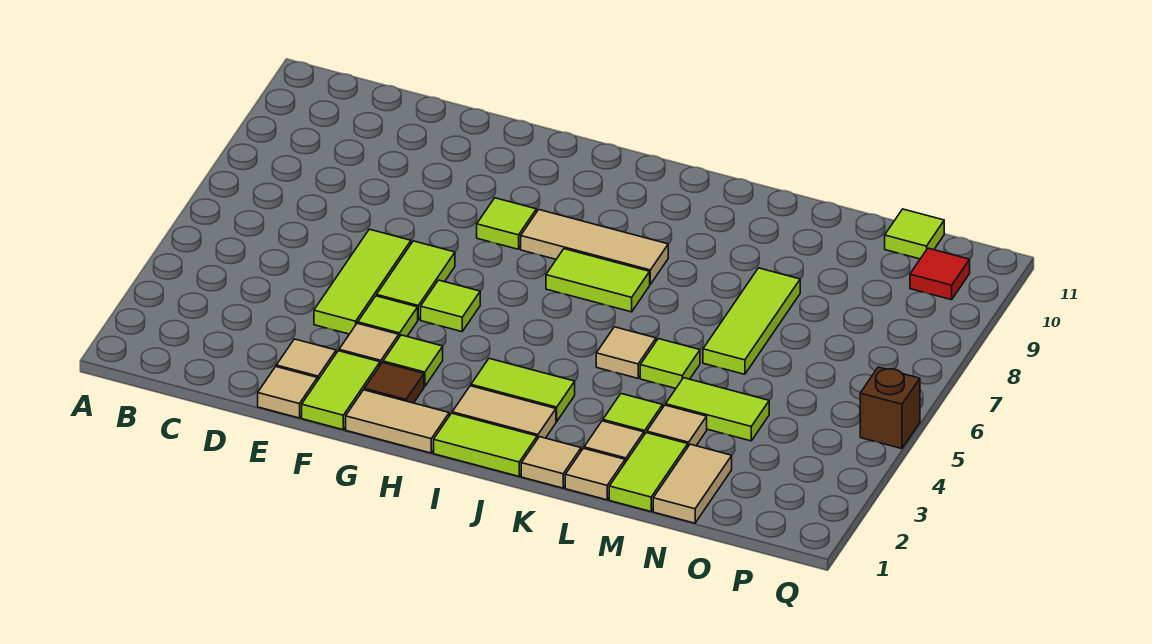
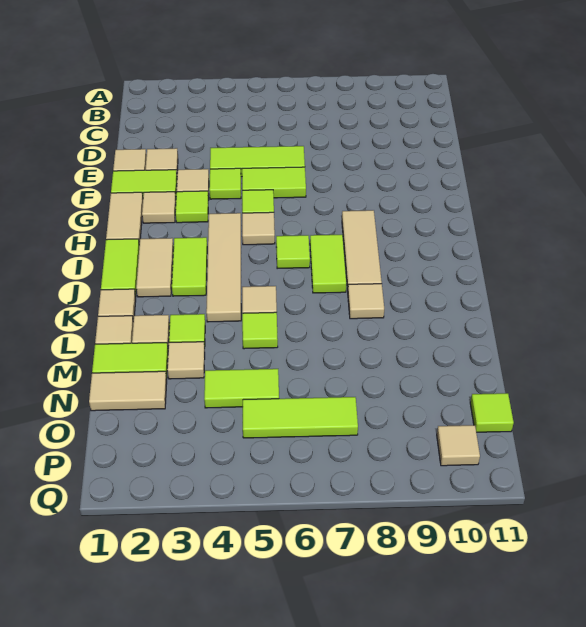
brown 1x1 tile [364,362,424,403] -> tan 1x1 tile [142,192,176,223]
lime 1x1 tile [477,198,536,249] -> lime 1x1 tile moved to [276,235,310,269]
none -> tan 1x4 tile [206,213,241,322]
none -> tan 1x1 tile [242,212,275,245]
none -> tan 1x1 tile [348,284,384,319]
lime 1x2 tile [666,378,769,441] -> lime 1x2 tile turned to [204,369,279,408]
lime 1x3 tile [703,268,800,374] -> lime 1x3 tile moved to [243,397,358,438]
red 1x1 tile [910,248,970,300] -> tan 1x1 tile [437,425,480,466]
brown 1x1 brick [860,367,920,449] -> none

